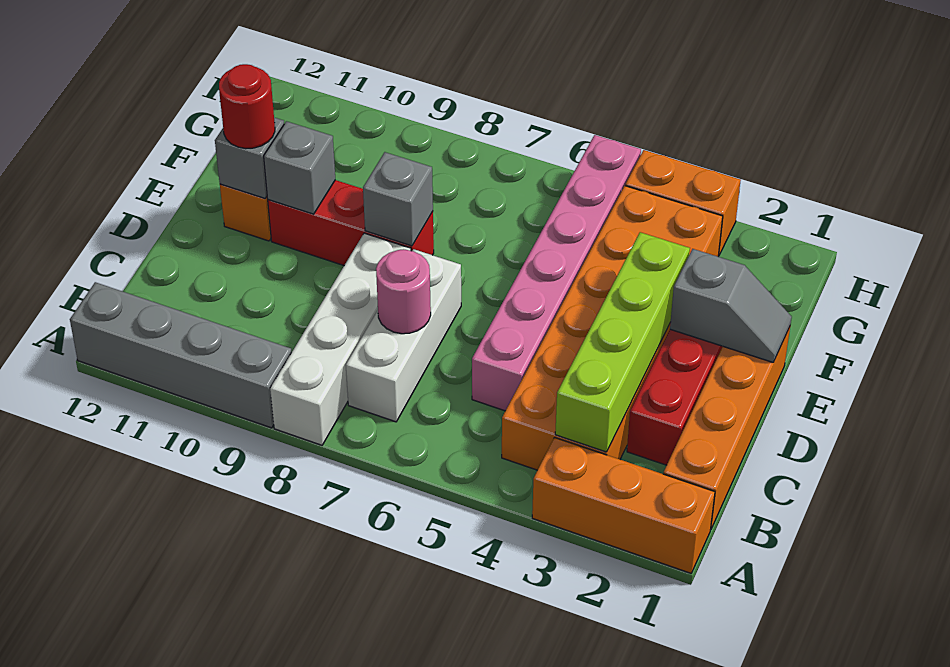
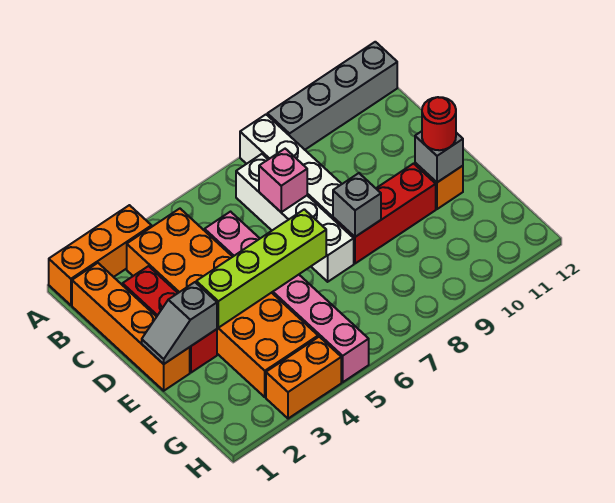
lime 1x4 brick [555,232,690,452] -> lime 1x4 brick turned to [196,209,326,328]
white 1x3 brick [346,249,461,422] -> white 1x4 brick [236,154,354,282]
pink 1x1 round brick [376,249,431,334] -> pink 1x1 brick [259,149,307,212]
grey 1x1 brick [264,121,335,214] -> none

